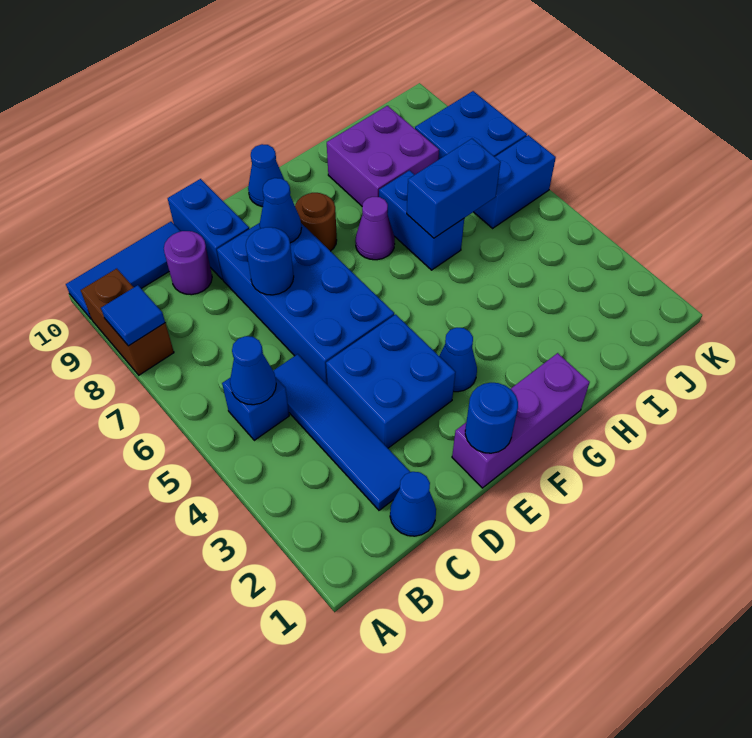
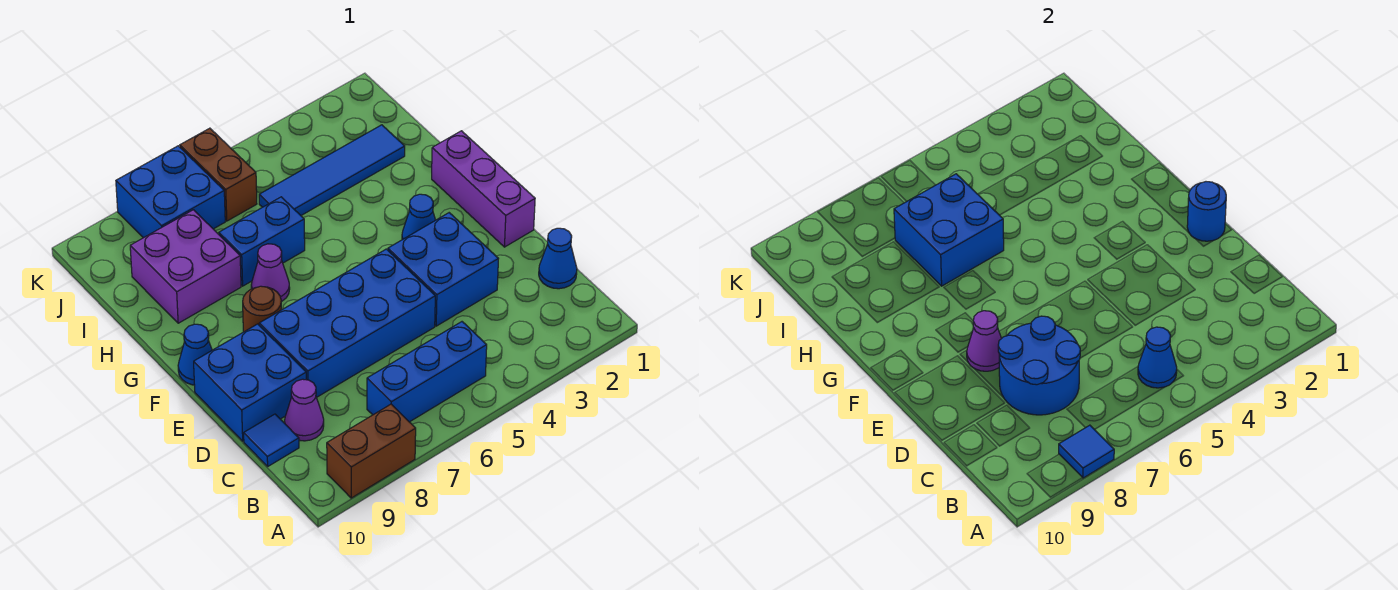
blue 1x3 tile [66,222,181,319] -> blue 1x1 tile [244,414,299,466]
blue 1x1 brick [222,377,289,440] -> blue 1x3 brick [367,322,487,422]
blue 1x4 tile [273,354,410,510] -> blue 1x4 tile moved to [259,125,405,215]
purple 1x1 round brick [164,231,212,295] -> purple 1x1 cone [285,379,324,441]
blue 1x1 round brick [246,227,294,295] -> blue 2x2 round brick [998,316,1080,415]
blue 1x2 brick [168,179,249,279] -> blue 2x2 brick [194,324,306,441]
blue 1x1 cone [260,178,301,243] -> purple 1x1 cone [967,311,1001,371]
blue 1x2 brick [407,139,501,238] -> blue 2x2 brick [894,174,1004,286]
blue 1x2 brick [474,135,556,228] -> brown 1x2 brick [180,128,257,221]

